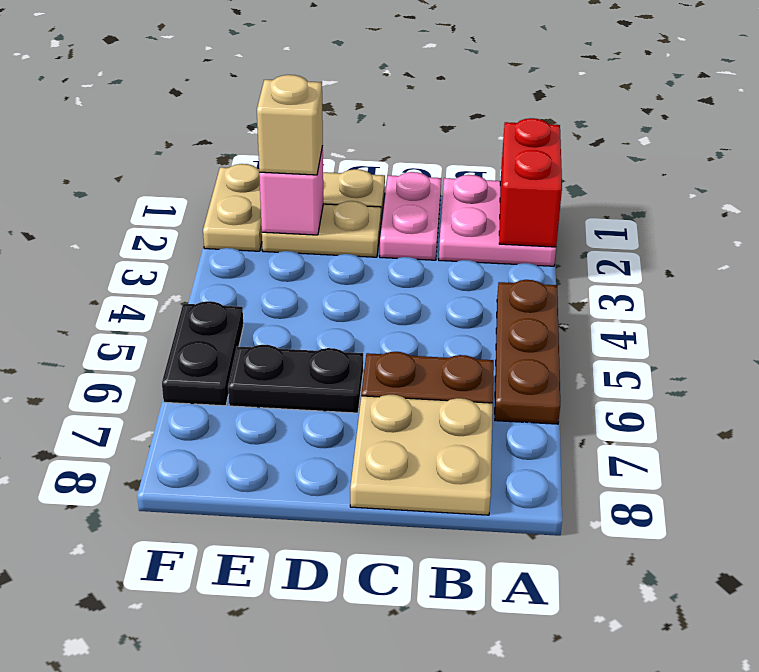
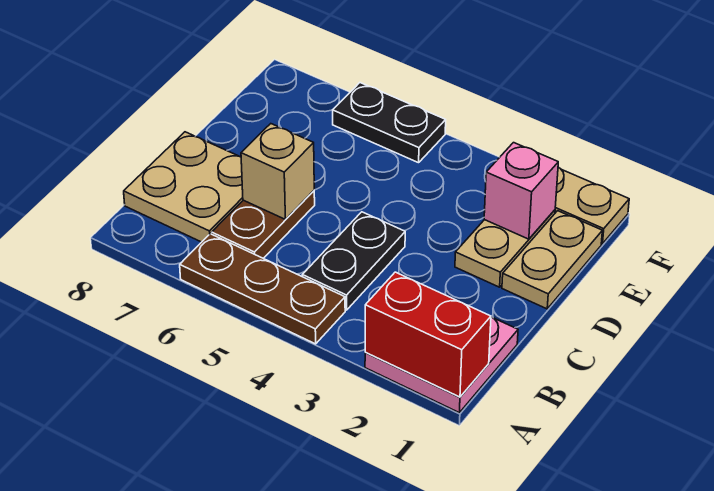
pink 1x2 plate [380,172,441,260] -> none
black 1x2 plate [228,345,363,413] -> black 1x2 plate moved to [302,212,405,310]
tan 1x1 brick [257,75,323,175] -> tan 1x1 brick moved to [241,124,314,219]

